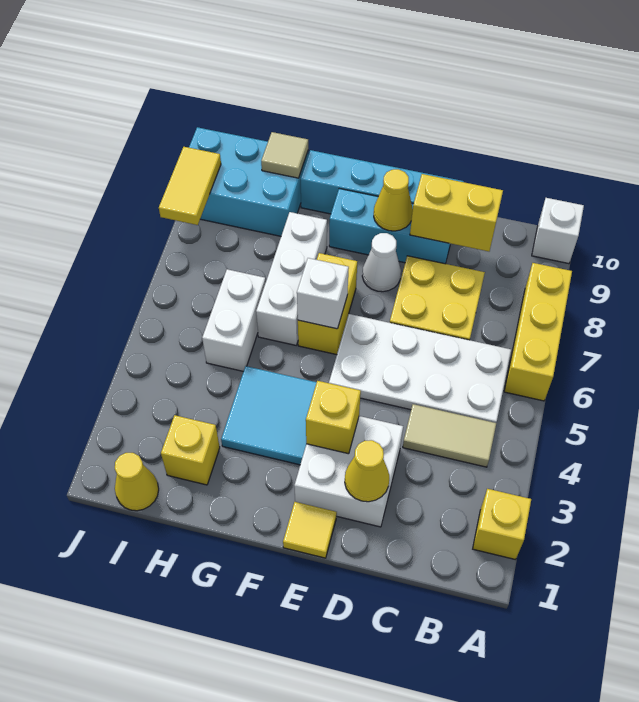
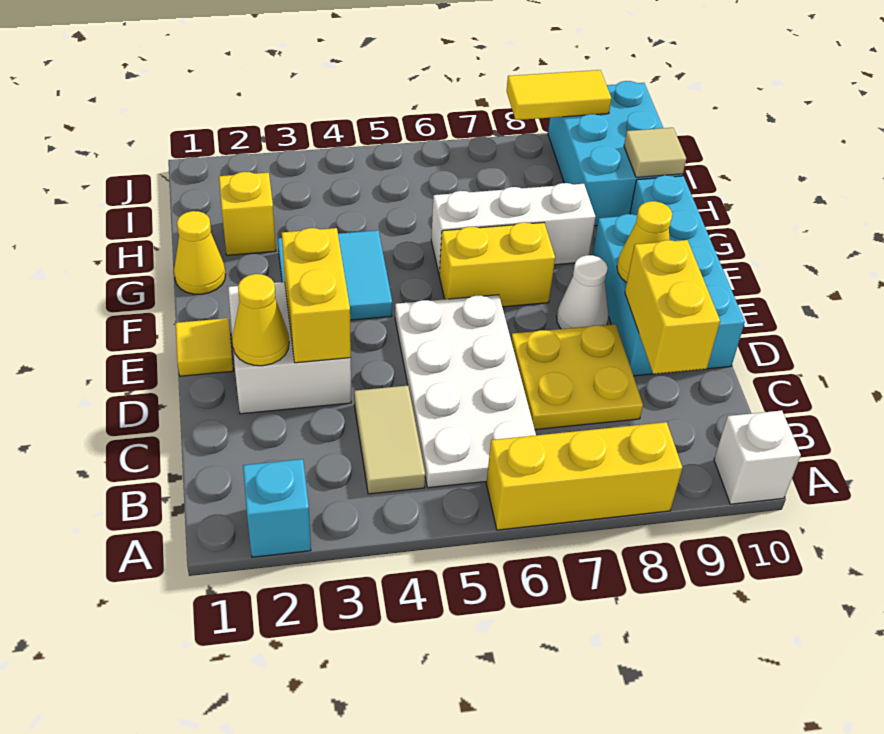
yellow 1x1 brick [473,489,531,560] -> cyan 1x1 brick [243,459,311,557]
yellow 1x1 brick [306,381,361,454] -> yellow 1x2 brick [282,228,351,363]
white 1x1 brick [297,258,349,329] -> none
white 1x2 brick [202,269,266,371] -> none
yellow 1x1 cone [115,453,159,511] -> yellow 1x1 cone moved to [174,211,226,294]

